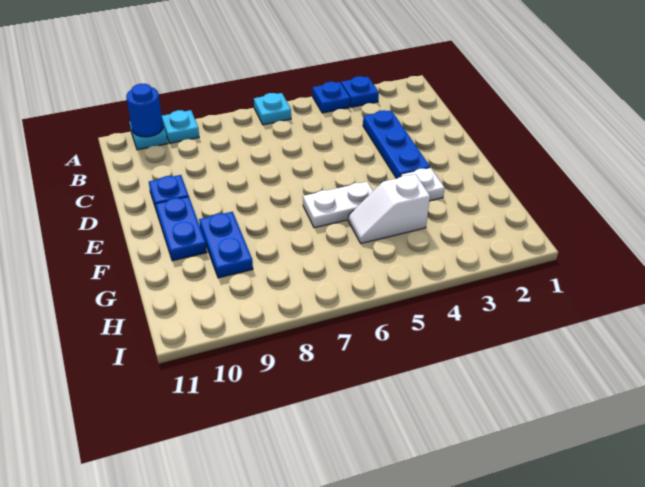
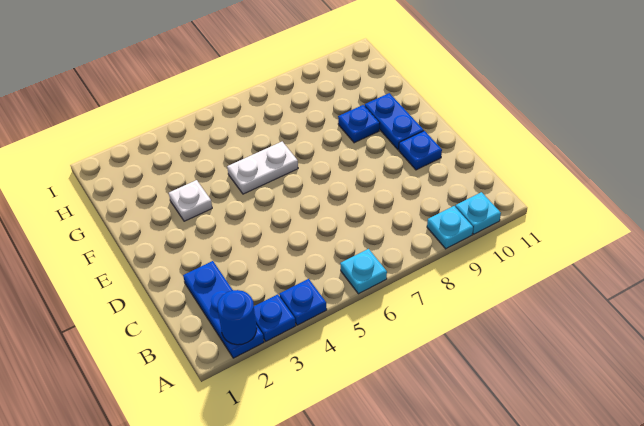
blue 1x1 round brick [126,84,163,137] -> blue 1x1 round brick moved to [218,290,257,345]
blue 1x3 plate [363,110,430,179] -> blue 1x3 plate moved to [183,261,264,358]
blue 1x2 plate [199,212,253,278] -> blue 1x1 plate [338,105,380,143]
white 1x2 slope [348,174,430,243] -> none

